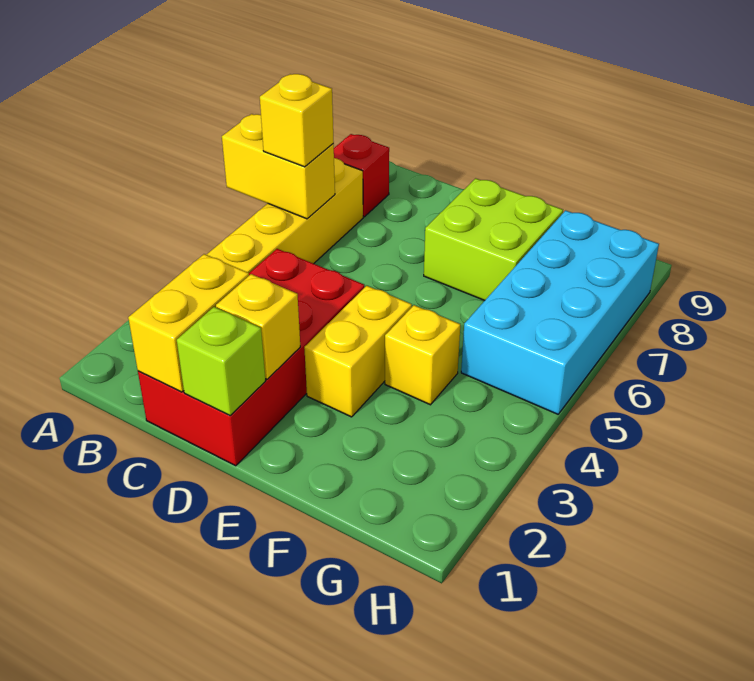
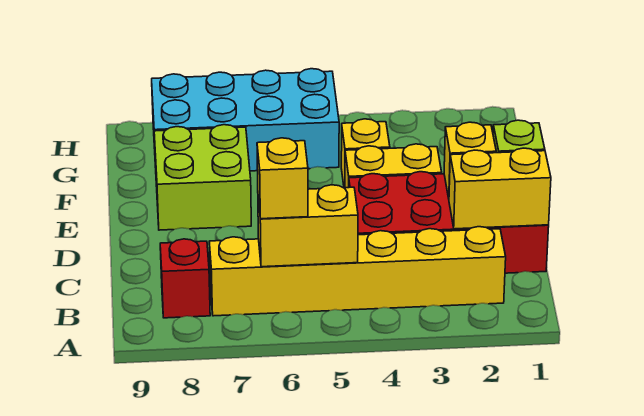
yellow 1x2 brick [222,114,335,219] -> yellow 1x2 brick turned to [258,185,358,267]

